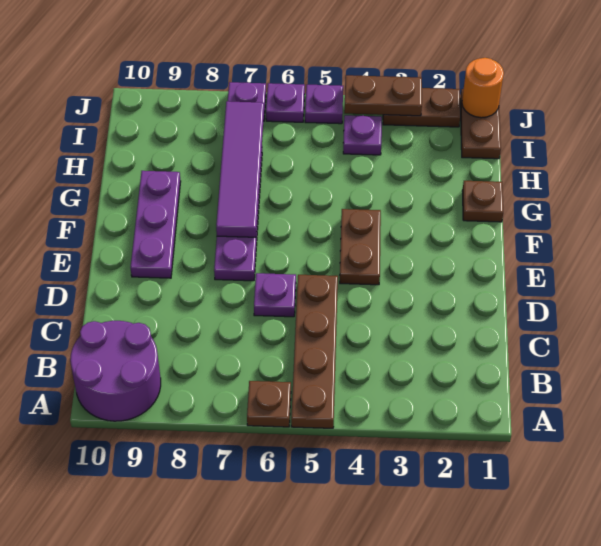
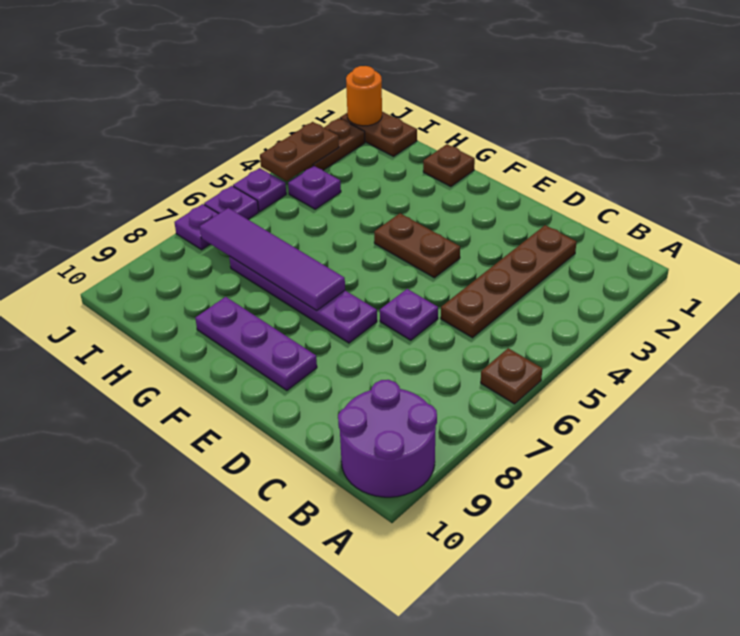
brown 1x4 plate [291,275,338,428] -> brown 1x4 plate turned to [441,225,576,338]

